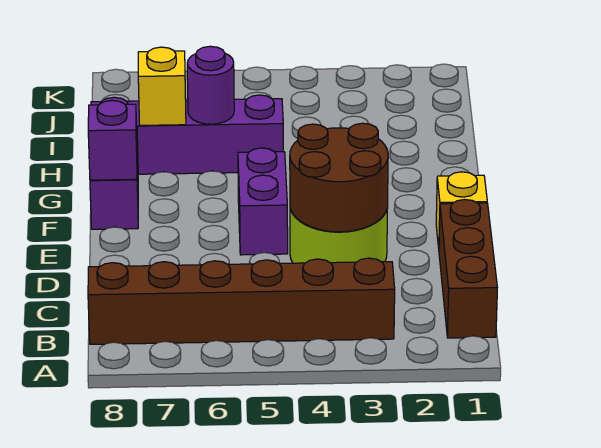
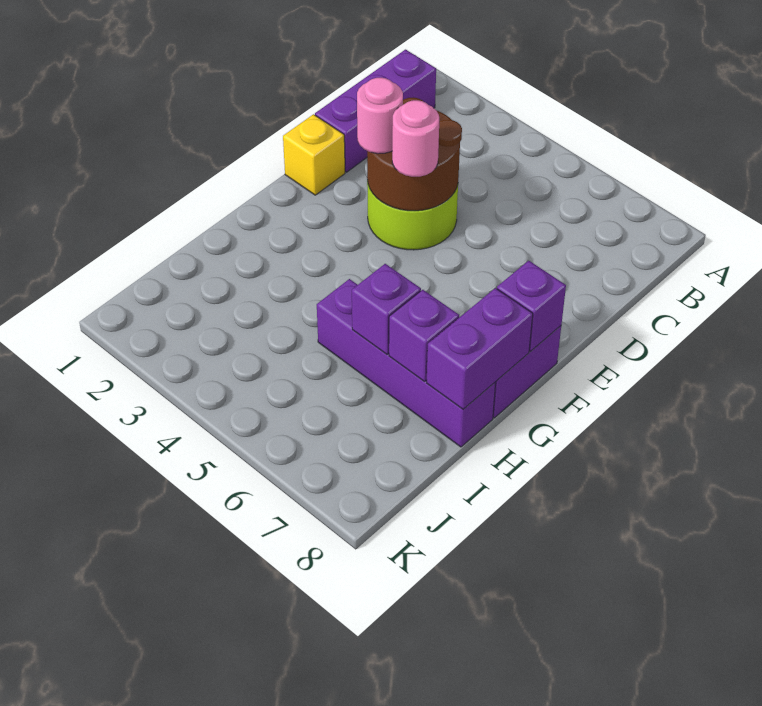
brown 1x3 brick [439,200,497,338] -> purple 1x3 brick [315,50,436,172]
brown 1x6 brick [88,258,395,344] -> none
none -> pink 1x1 round brick [357,78,403,154]
none -> pink 1x1 round brick [392,100,439,177]
purple 1x2 brick [238,148,288,255] -> purple 1x2 brick moved to [427,288,533,409]
purple 1x1 round brick [187,46,234,124] -> purple 1x1 brick [352,264,421,354]
yellow 1x1 brick [138,47,186,125] -> purple 1x1 brick [389,290,459,381]

